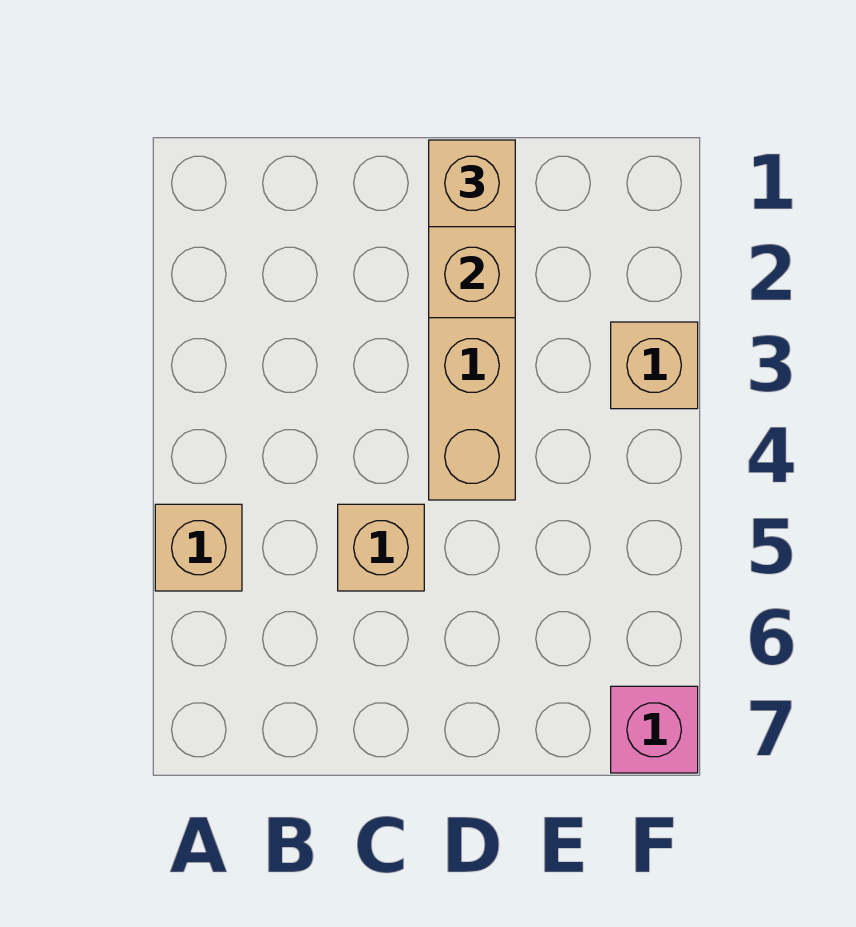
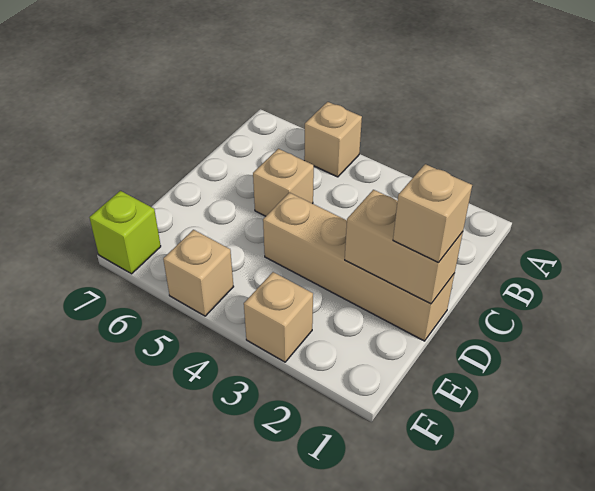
none -> tan 1x1 brick [163,230,234,316]
pink 1x1 brick [611,686,698,773] -> lime 1x1 brick [89,191,161,274]

